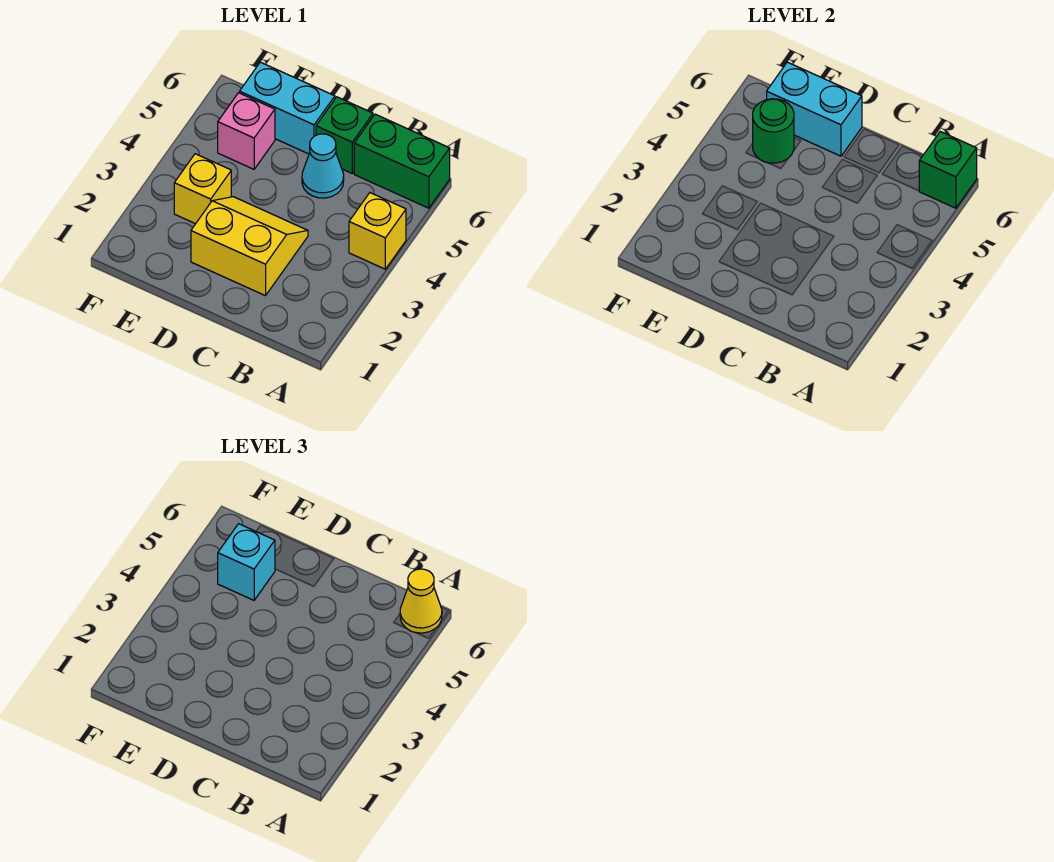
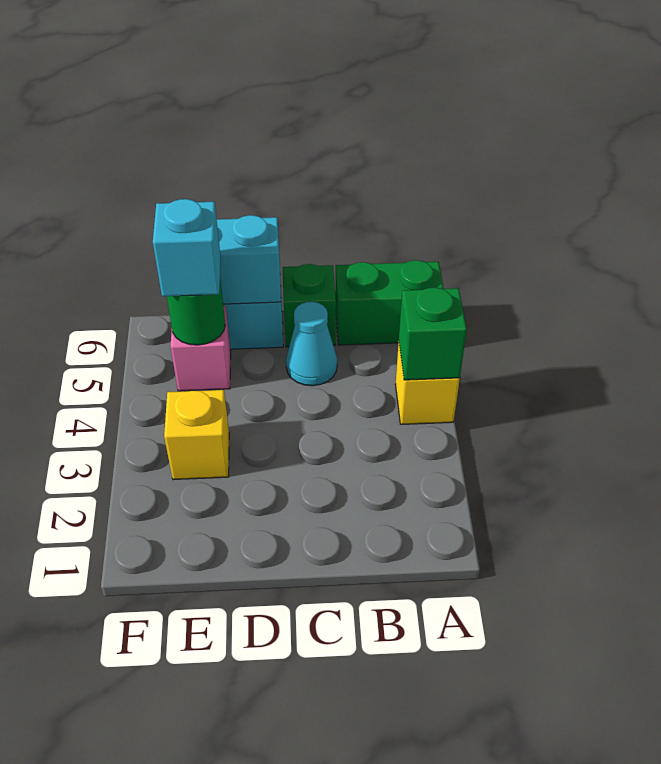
green 1x1 brick [919,132,977,208] -> green 1x1 brick moved to [399,287,467,380]
yellow 1x1 cone [400,569,442,633] -> none
yellow 2x2 slope [191,197,308,296] -> none

